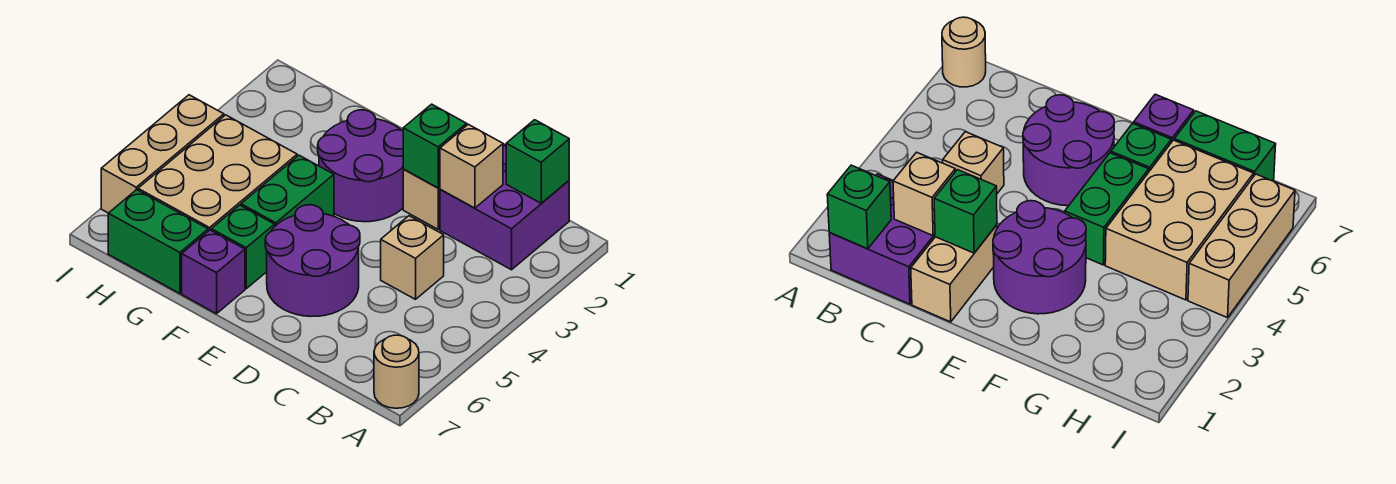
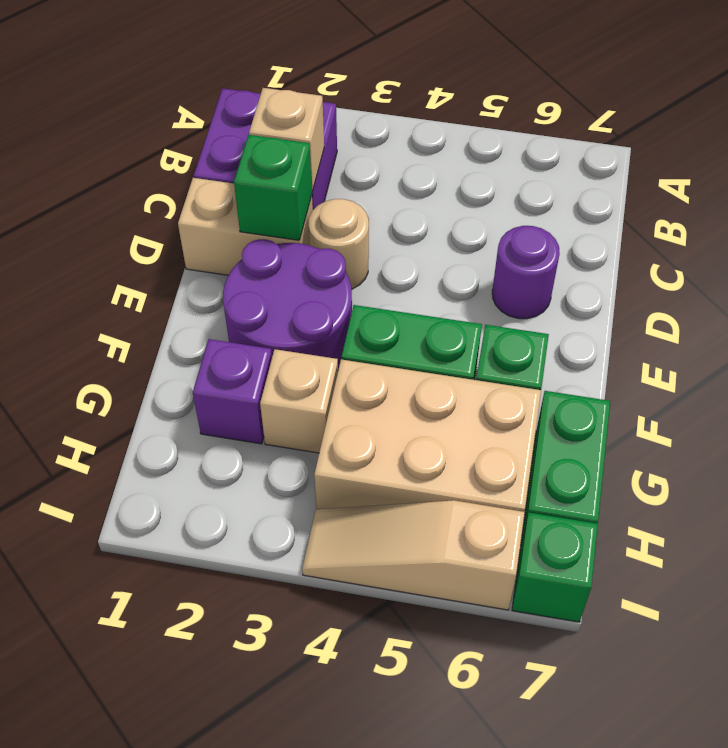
tan 1x1 round brick [374,335,419,408] -> tan 1x1 round brick moved to [308,199,369,289]
green 1x1 brick [506,120,569,203] -> green 1x1 brick moved to [512,513,598,622]
tan 1x1 brick [381,216,444,299] -> tan 1x1 brick moved to [260,349,338,453]
purple 2x2 round brick [265,205,360,317] -> purple 1x1 round brick [492,226,560,319]
purple 1x1 brick [182,230,245,314] -> purple 1x1 brick moved to [193,339,272,444]
tan 1x3 brick [101,95,224,213] -> tan 1x3 slope [302,500,525,610]

